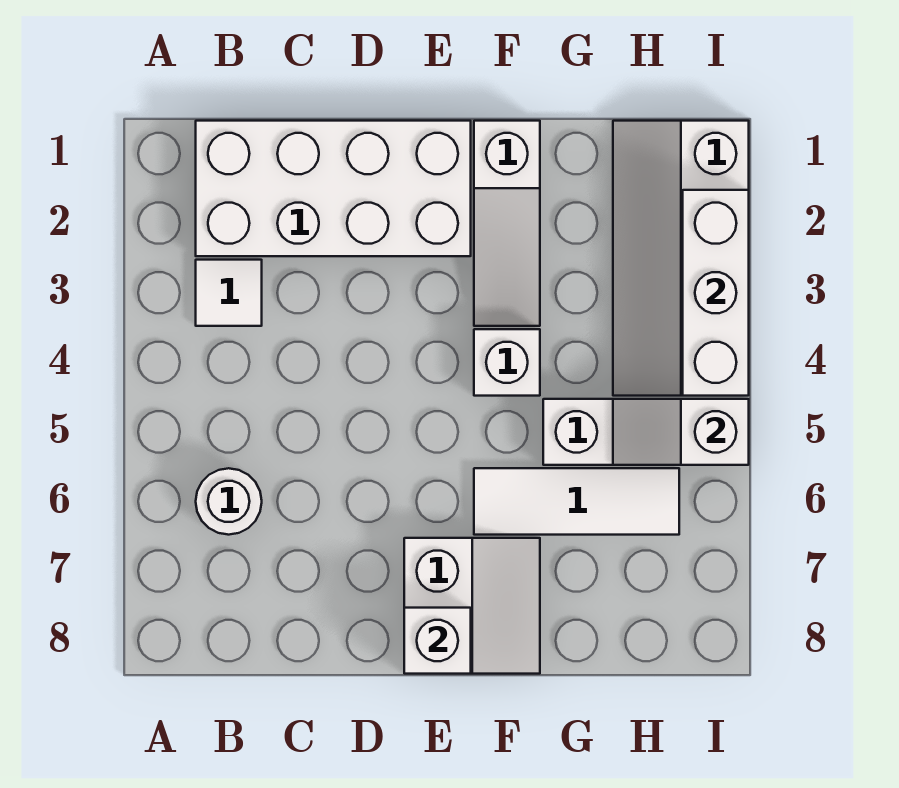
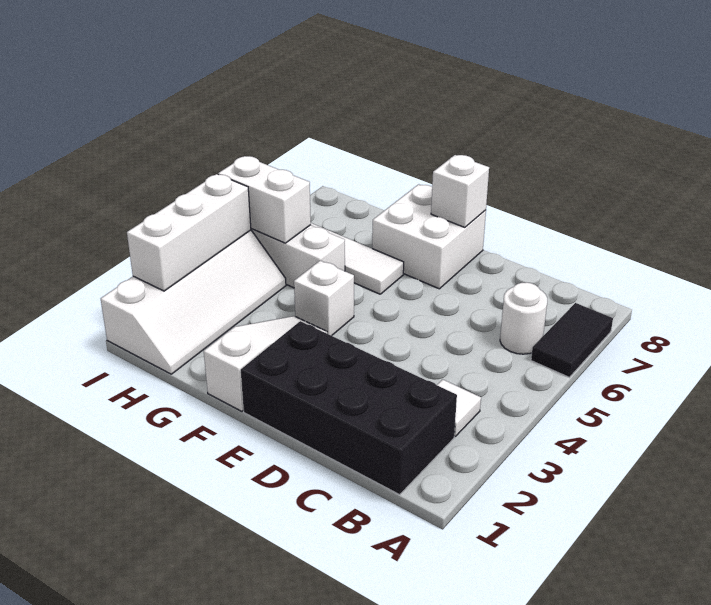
none -> black 1x2 tile [531,303,613,377]
white 2x4 brick [196,121,471,256] -> black 2x4 brick [241,321,457,495]
white 2x2 slope [404,538,540,674] -> white 2x2 brick [372,184,486,289]
white 1x2 slope [613,399,749,465] -> white 1x2 brick [218,156,311,243]

